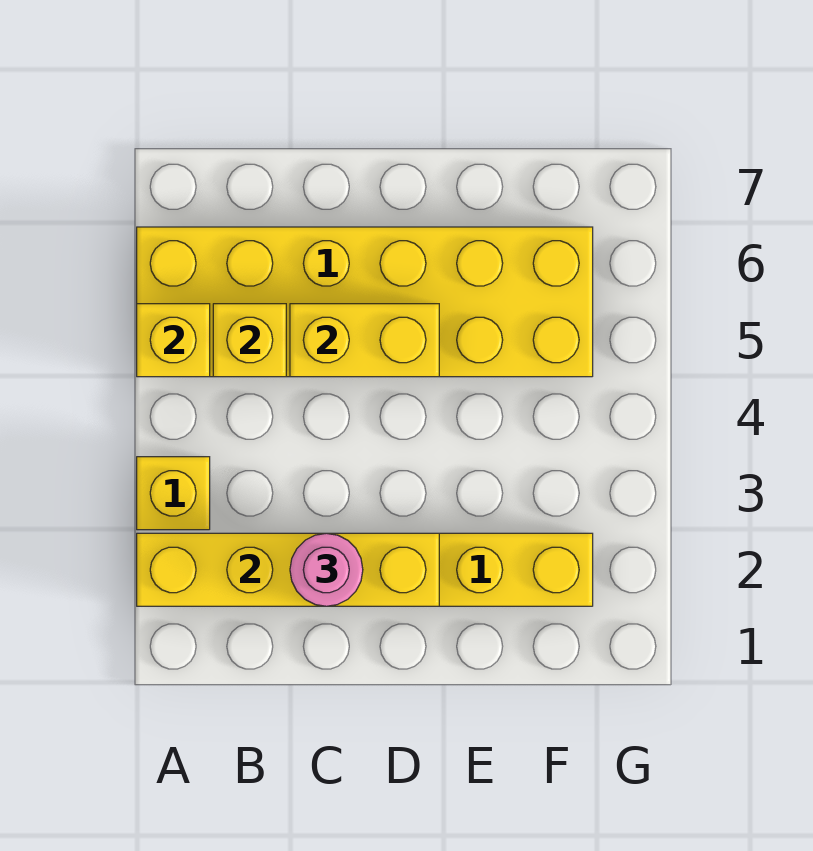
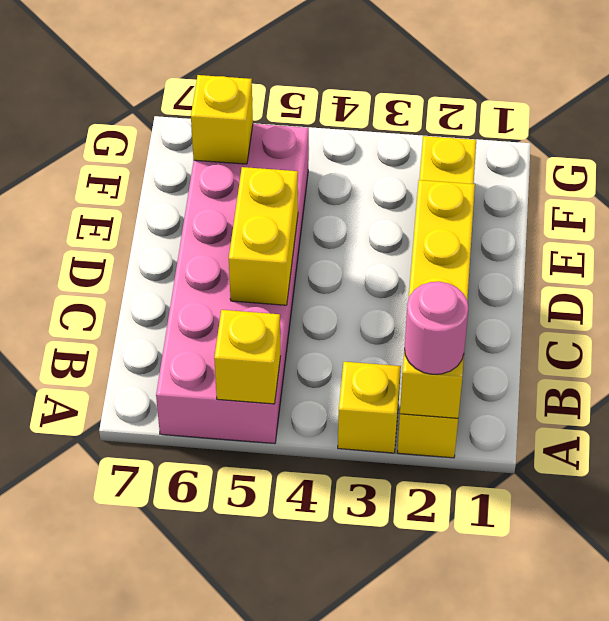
yellow 2x6 brick [137,227,593,377] -> pink 2x6 brick [156,124,309,444]
yellow 1x1 brick [213,304,286,377] -> yellow 1x1 brick moved to [191,75,253,164]
pink 1x1 round brick [290,533,363,606] -> pink 1x1 round brick moved to [405,282,468,374]

